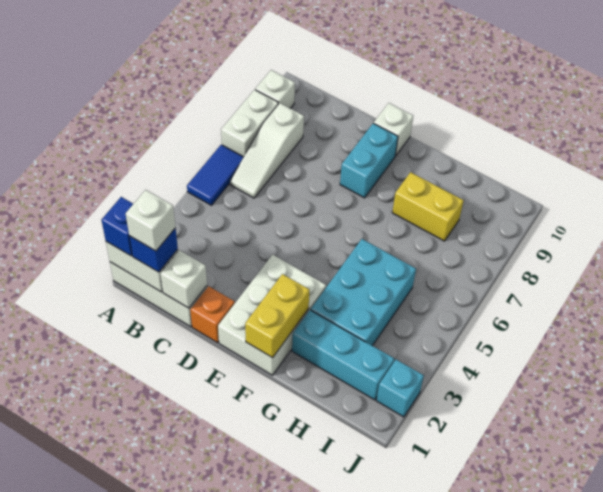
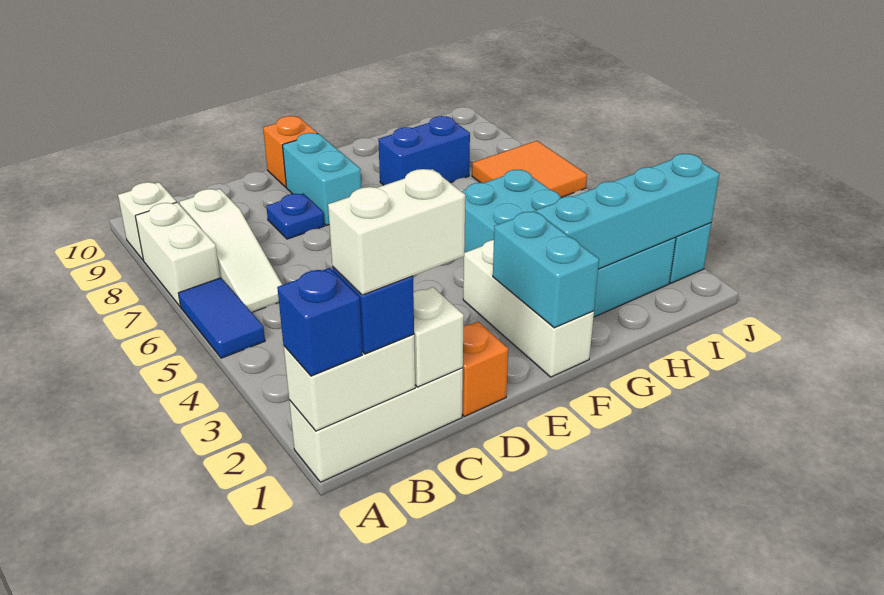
white 1x1 brick [126,190,175,251] -> white 1x2 brick [328,169,465,295]
none -> blue 1x1 plate [266,193,324,239]
white 2x3 brick [218,255,326,375] -> white 1x3 brick [463,240,594,377]
white 1x1 brick [374,103,413,156] -> orange 1x1 brick [263,116,318,187]
yellow 1x2 brick [245,274,310,358] -> cyan 1x2 brick [493,211,599,328]
none -> cyan 1x4 brick [536,154,719,269]
yellow 1x2 brick [392,172,464,241] -> blue 1x2 brick [378,116,470,185]
none -> orange 2x2 tile [472,141,587,197]

